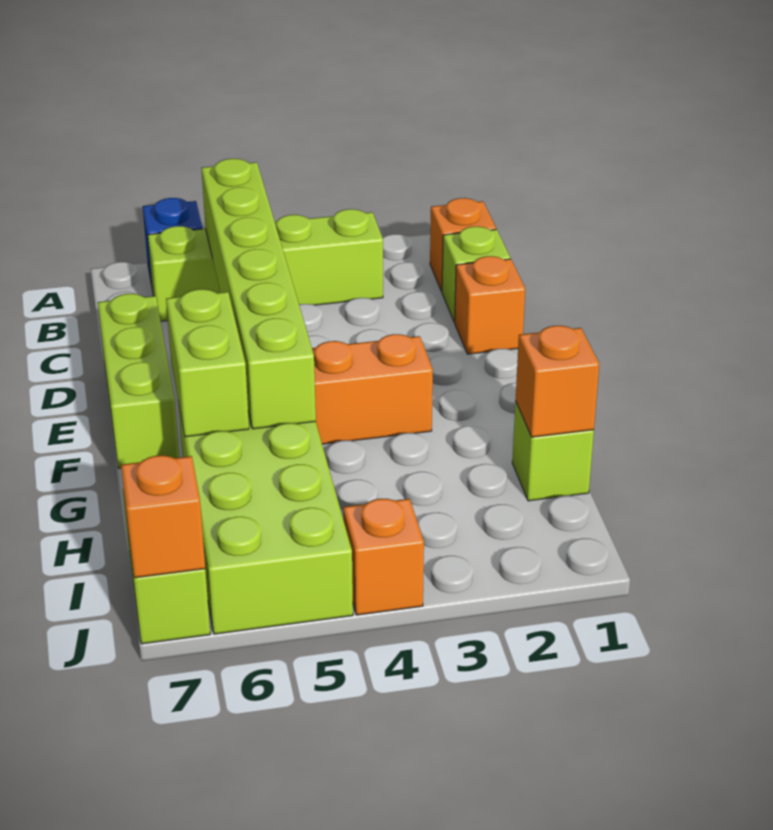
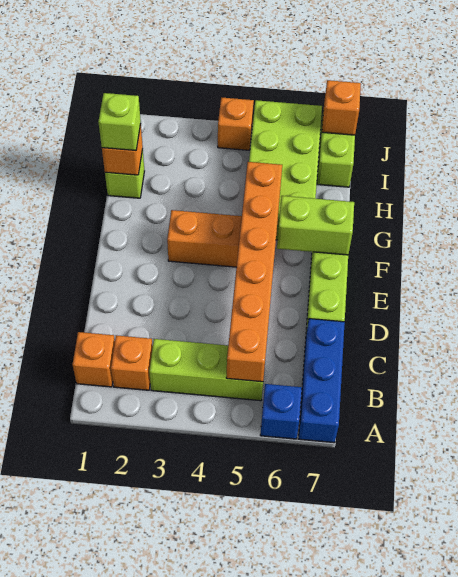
none -> blue 1x3 brick [299,319,345,443]
lime 1x4 brick [148,209,383,321] -> lime 1x3 brick [149,339,263,401]
lime 1x6 brick [201,159,316,429] -> orange 1x6 brick [226,162,282,382]
lime 1x1 brick [442,226,510,322] -> lime 1x1 brick moved to [98,93,141,151]
orange 1x1 brick [455,256,525,354] -> orange 1x1 brick moved to [111,335,153,390]
lime 1x2 brick [166,289,249,437] -> lime 1x2 brick turned to [277,196,354,255]

